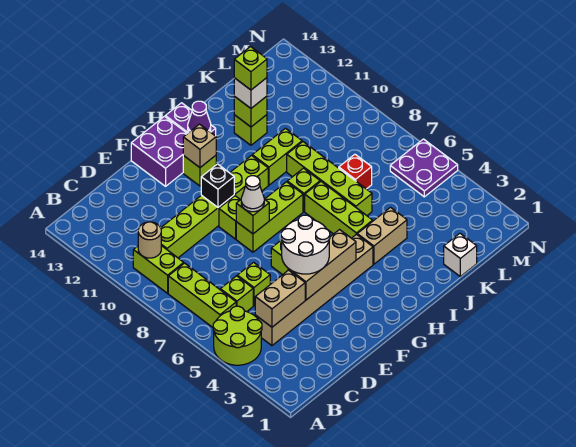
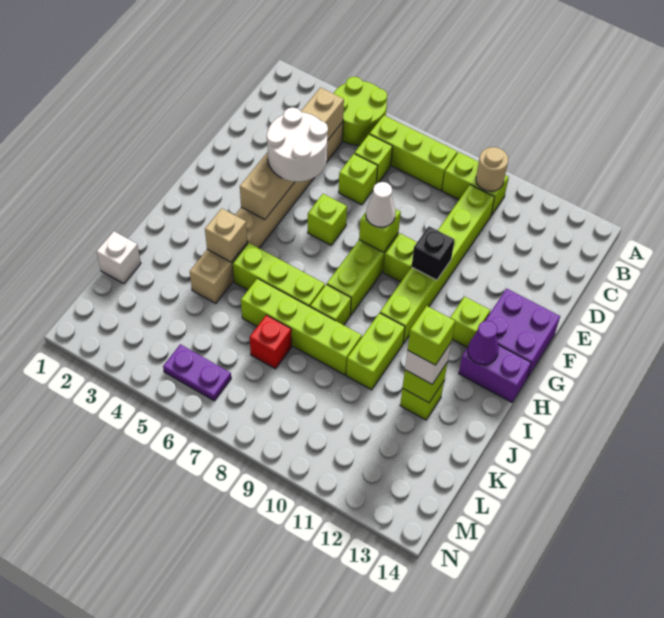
tan 1x1 brick [183,124,216,167] -> tan 1x1 brick moved to [205,208,247,262]
purple 2x2 plate [390,139,458,197] -> purple 1x2 plate [163,344,231,401]

